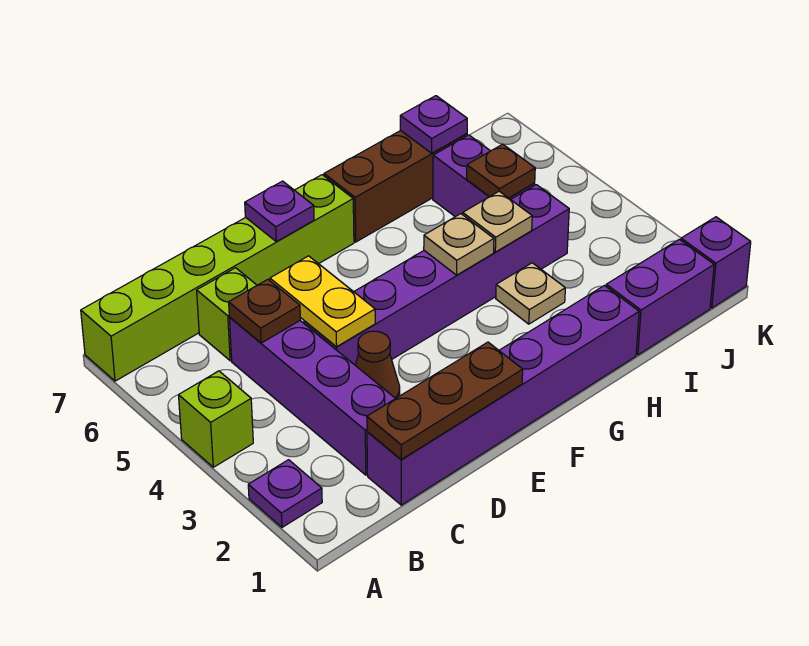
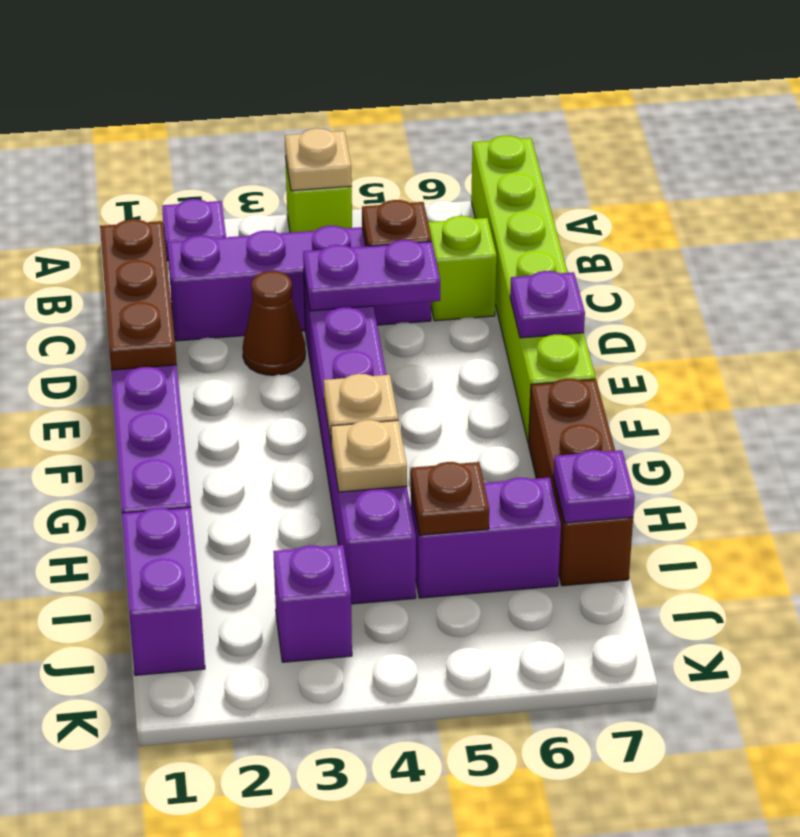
yellow 1x2 plate [270,256,375,347] -> purple 1x2 plate [303,240,440,311]
tan 1x1 plate [496,263,565,324] -> tan 1x1 plate moved to [285,128,352,191]
purple 1x1 brick [681,217,751,308] -> purple 1x1 brick moved to [273,545,352,662]

